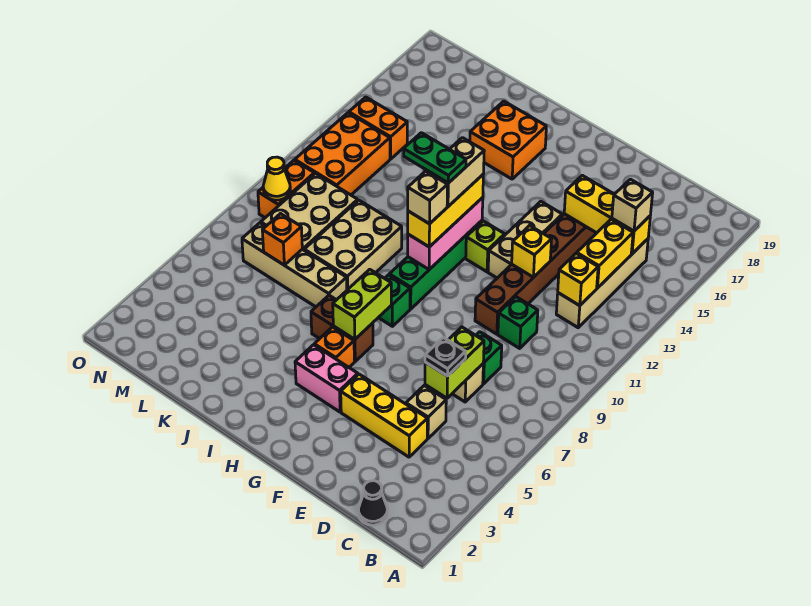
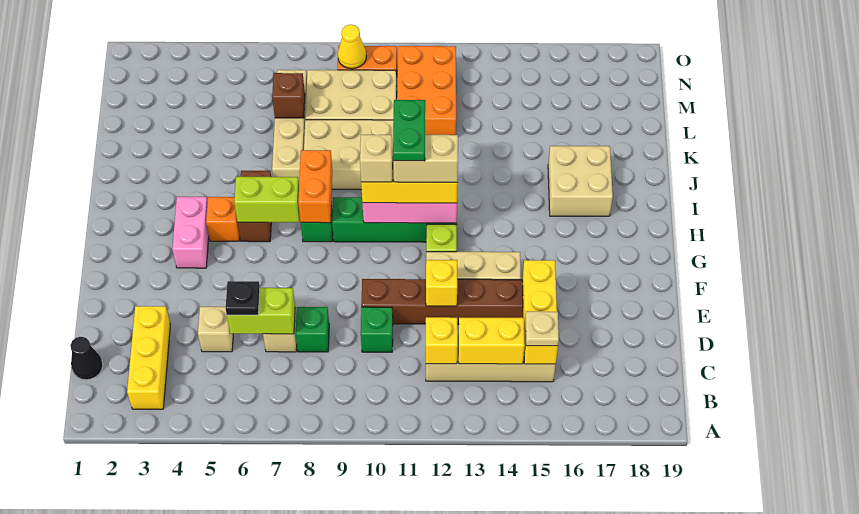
tan 1x1 brick [612,179,653,231] -> tan 1x1 plate [526,311,559,346]
yellow 1x3 brick [341,374,427,457] -> yellow 1x3 brick moved to [127,306,170,409]
orange 2x2 brick [470,101,546,179] -> tan 2x2 brick [548,146,613,216]
orange 1x1 brick [262,214,302,265] -> brown 1x1 brick [272,73,305,118]
orange 2x3 brick [295,113,390,195] -> orange 2x3 brick turned to [397,46,456,135]
orange 1x2 brick [349,97,407,159] -> orange 1x2 brick moved to [298,150,332,223]

